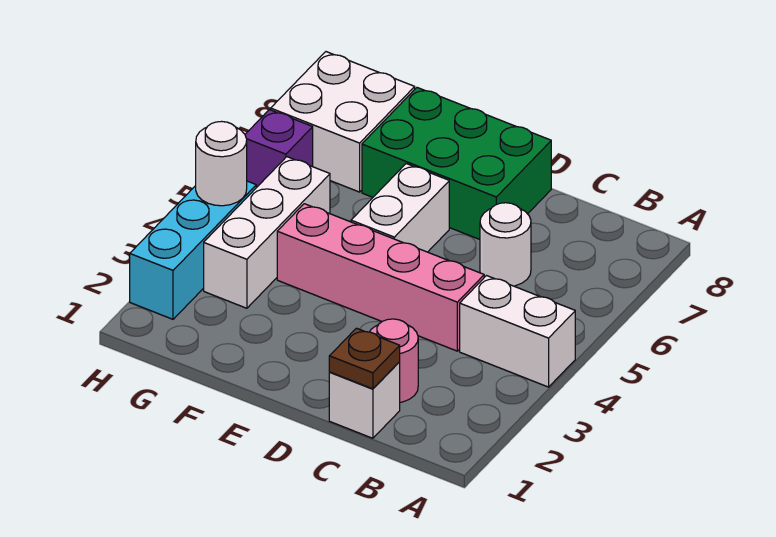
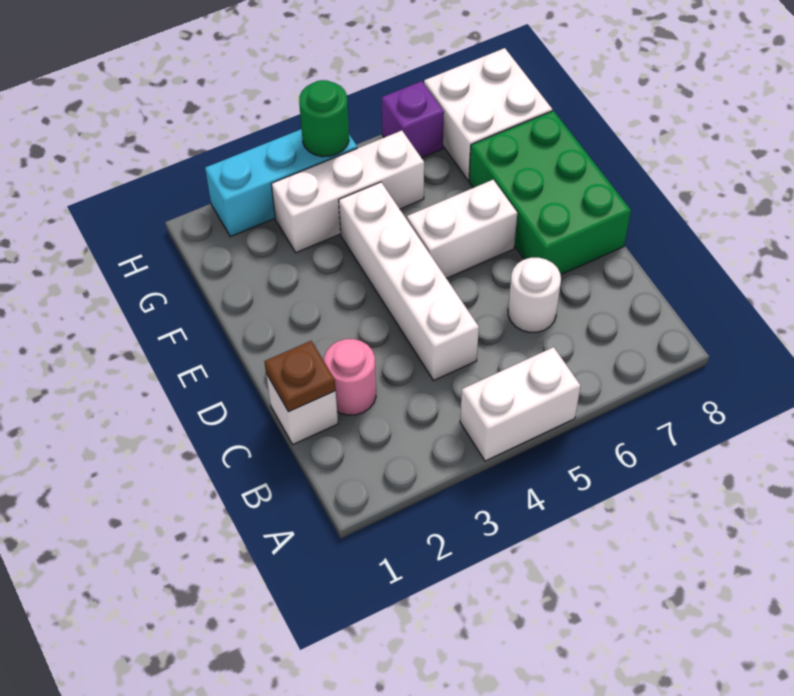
white 1x2 brick [460,276,575,387] -> white 1x2 brick turned to [460,347,581,461]
pink 1x4 brick [277,204,484,351] -> white 1x4 brick [339,182,479,381]
white 1x1 round brick [196,121,247,206] -> green 1x1 round brick [299,80,349,157]

